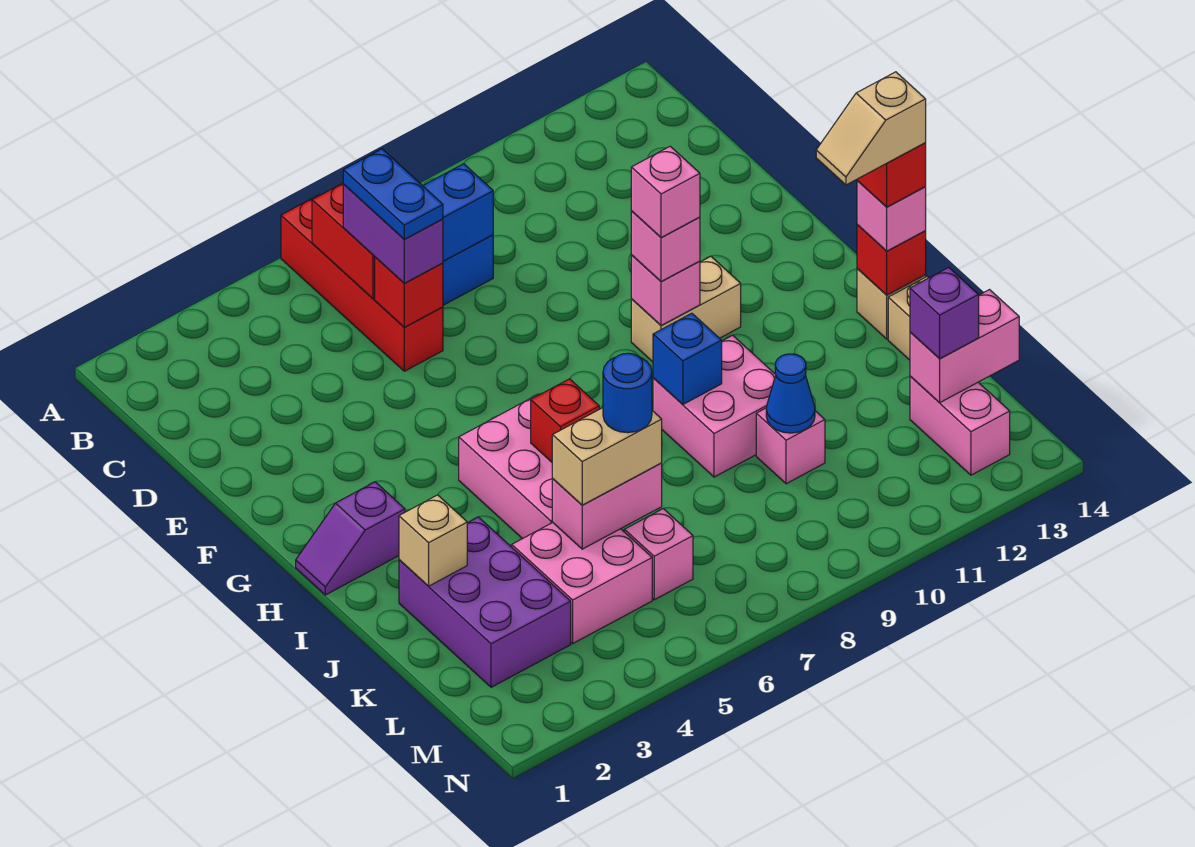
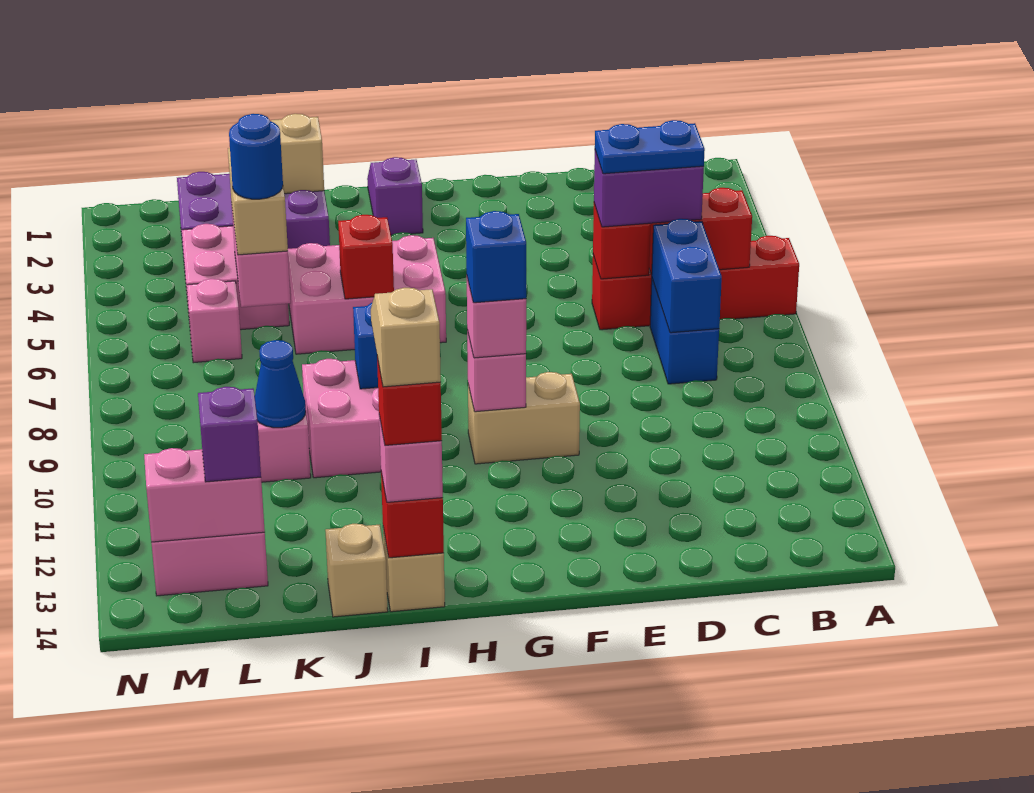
tan 1x2 brick [631,257,741,362] -> tan 1x2 brick turned to [468,372,580,464]
pink 1x1 brick [631,146,700,238] -> blue 1x1 brick [466,211,526,303]
pink 1x2 brick [910,290,1019,402] -> pink 1x2 brick turned to [144,448,265,542]

